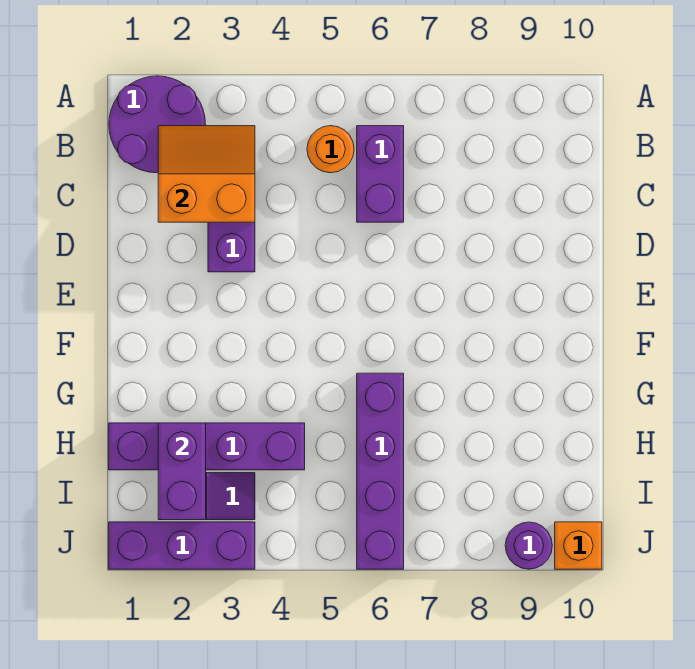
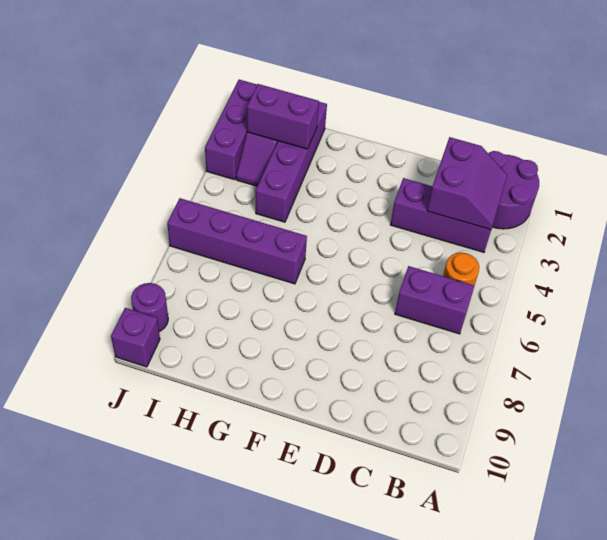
orange 2x2 slope [158,126,255,222] -> purple 2x2 slope [427,137,507,230]
orange 1x1 brick [555,522,602,569] -> purple 1x1 brick [111,308,160,367]

